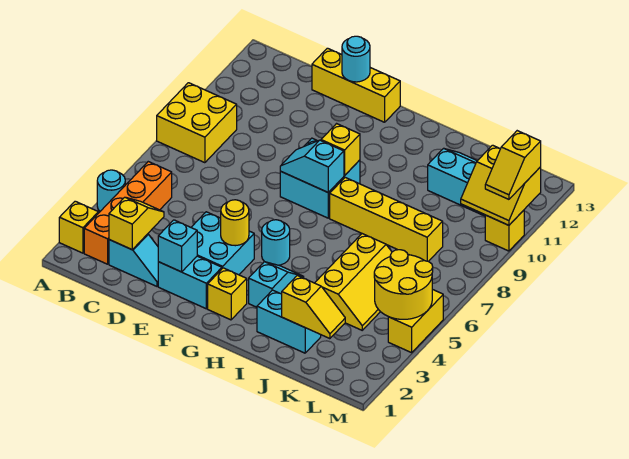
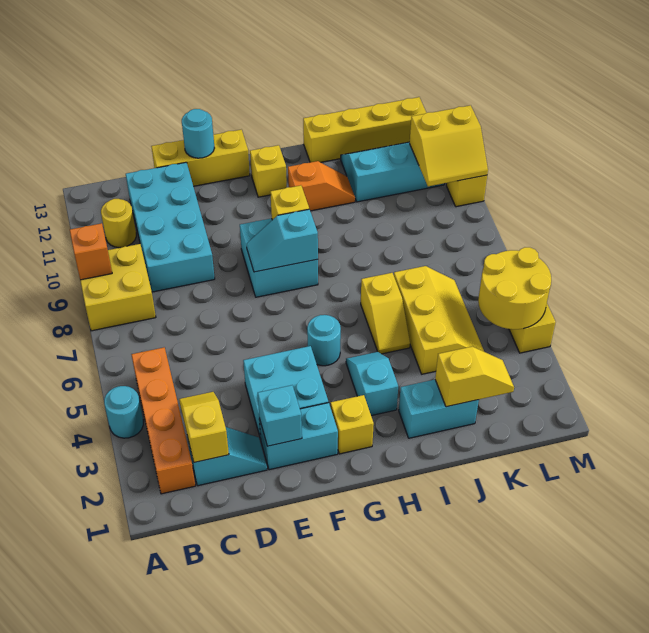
yellow 1x1 brick [59,201,98,253] -> yellow 1x1 brick moved to [250,145,287,197]
none -> orange 1x1 brick [70,223,112,280]
none -> cyan 2x4 brick [126,162,215,292]
yellow 1x1 round brick [221,200,249,246] -> yellow 1x1 round brick moved to [101,199,136,248]
yellow 1x4 brick [330,178,443,261] -> yellow 1x4 brick moved to [303,97,426,162]
none -> orange 1x2 slope [288,161,355,211]
yellow 1x2 slope [485,131,541,199] -> yellow 1x2 slope moved to [361,273,410,354]

